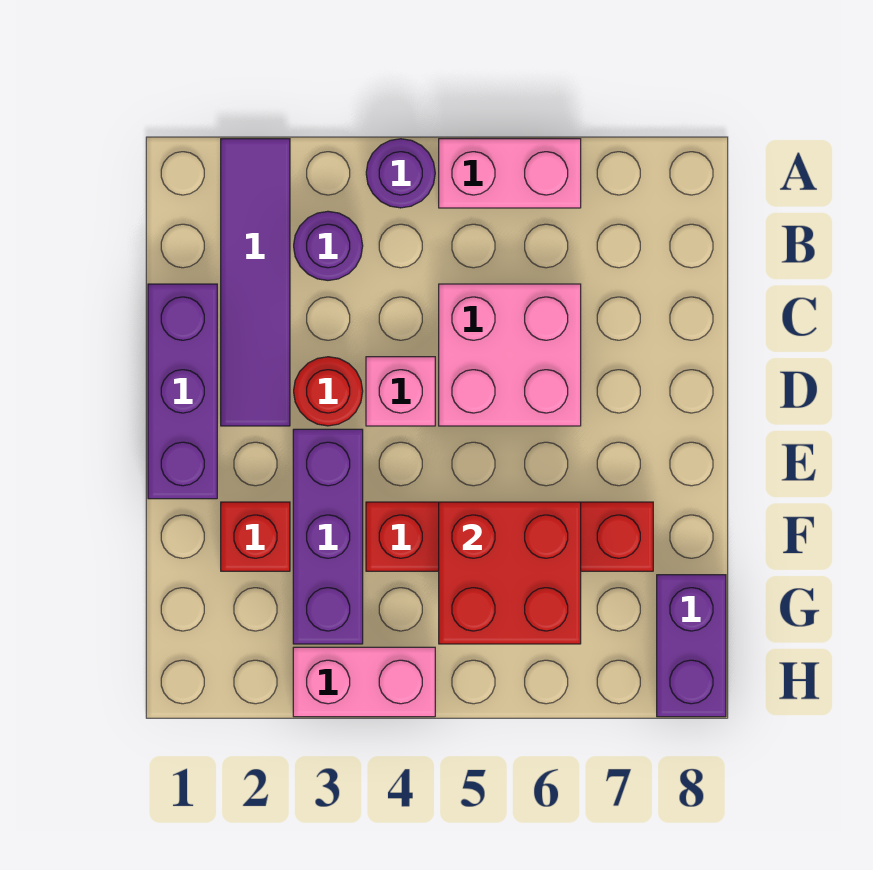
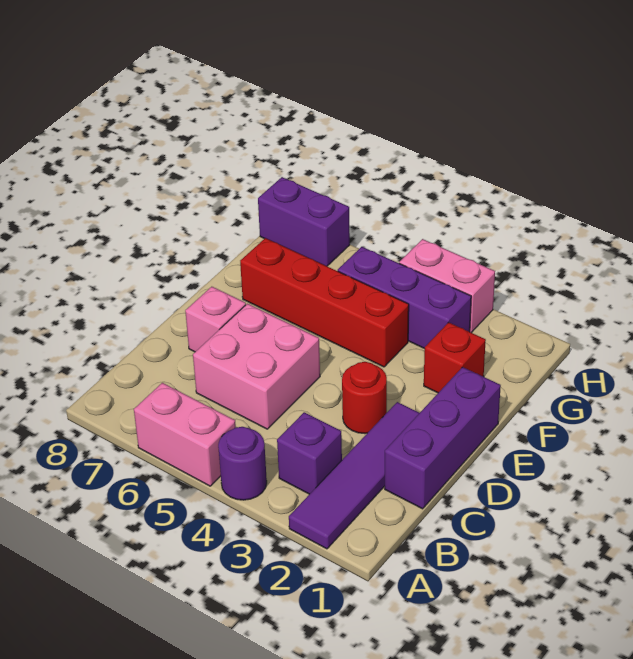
purple 1x1 round brick [294,211,363,280] -> purple 1x1 brick [277,412,342,494]
pink 1x1 brick [366,357,435,426] -> pink 1x1 brick moved to [185,287,246,352]
purple 1x3 brick [293,429,363,644] -> purple 1x3 brick turned to [338,247,471,349]
red 2x2 brick [439,502,581,644] -> none
purple 1x2 brick [657,575,726,717] -> purple 1x2 brick turned to [258,177,350,266]

